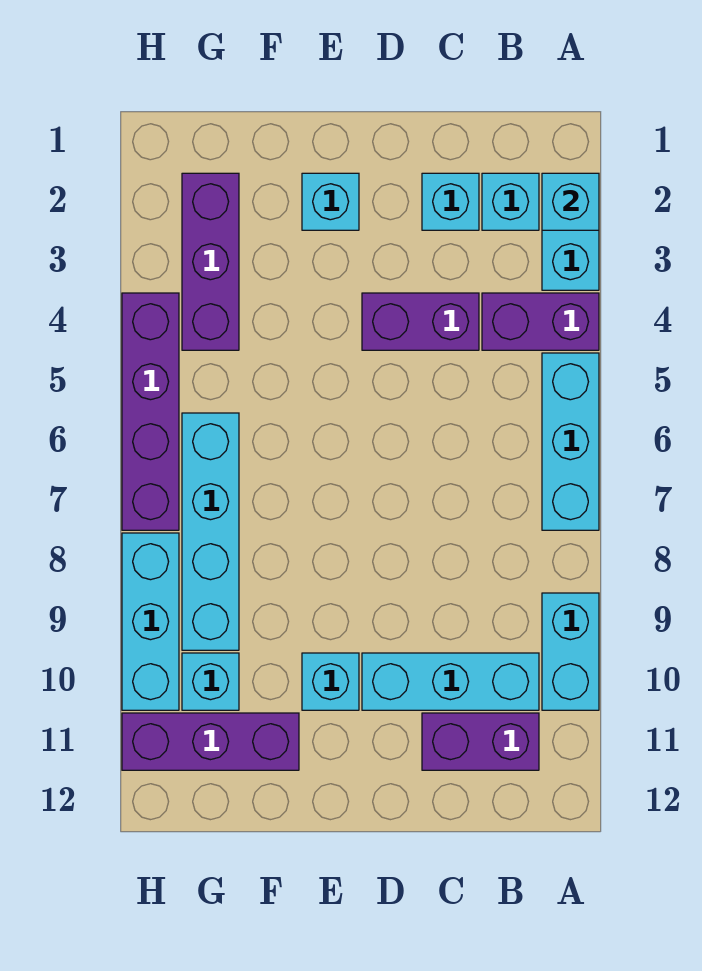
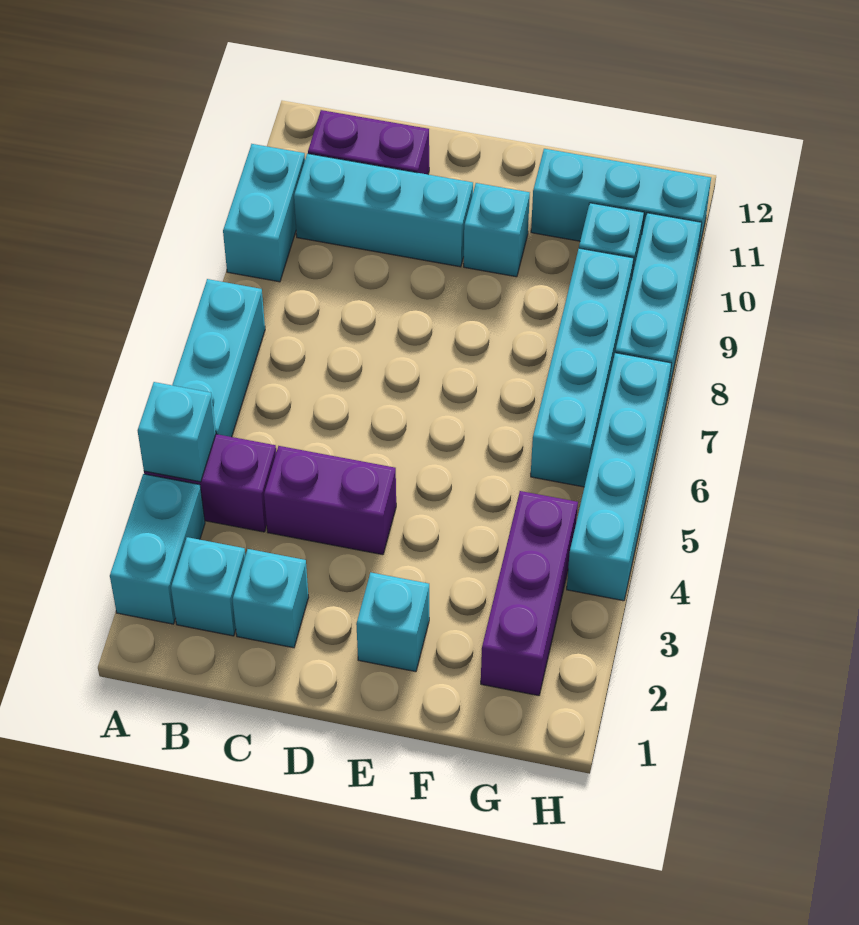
cyan 1x1 brick [542,173,599,230] -> cyan 1x1 brick moved to [138,382,216,482]
purple 1x3 brick [122,713,299,770] -> cyan 1x3 brick [531,149,711,258]
purple 1x4 brick [122,293,179,530] -> cyan 1x4 brick [567,353,672,601]

